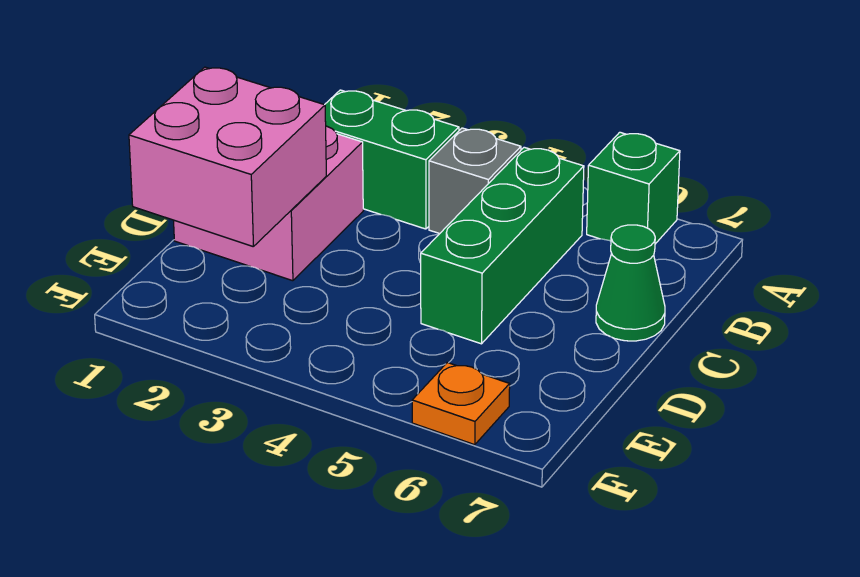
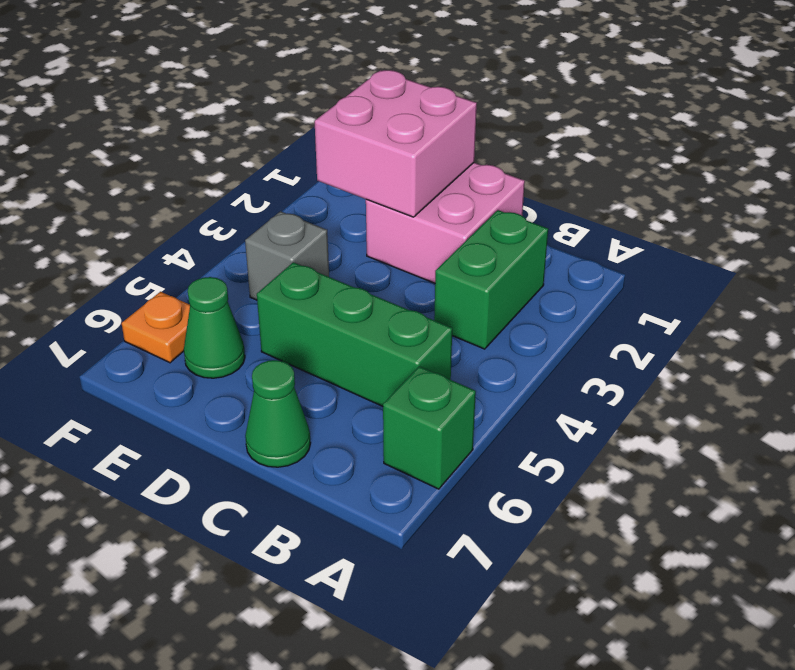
grey 1x1 brick [429,128,521,234] -> grey 1x1 brick moved to [245,211,329,300]
none -> green 1x1 cone [184,277,245,378]

